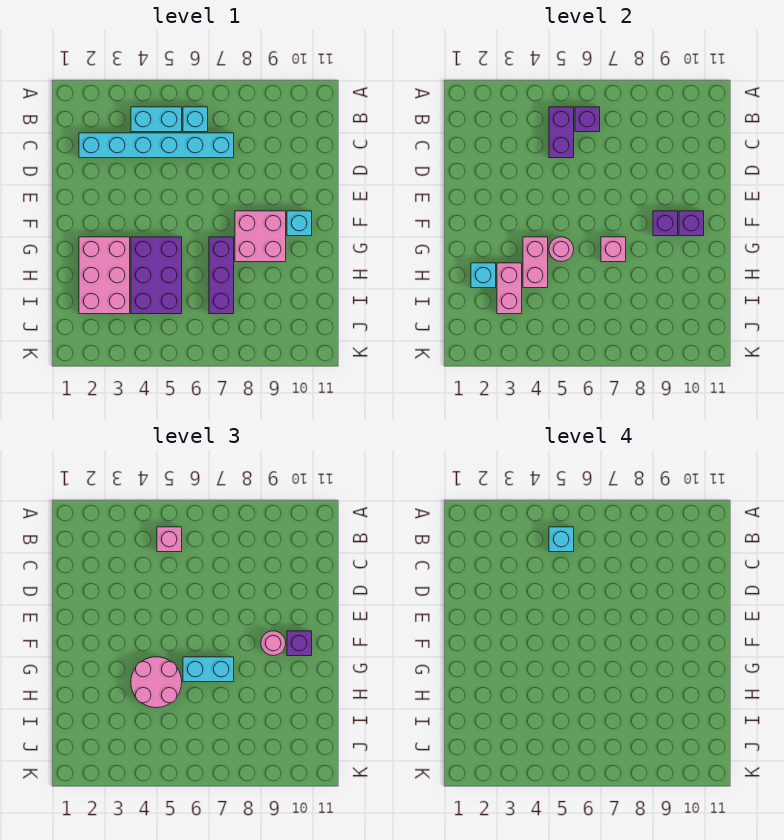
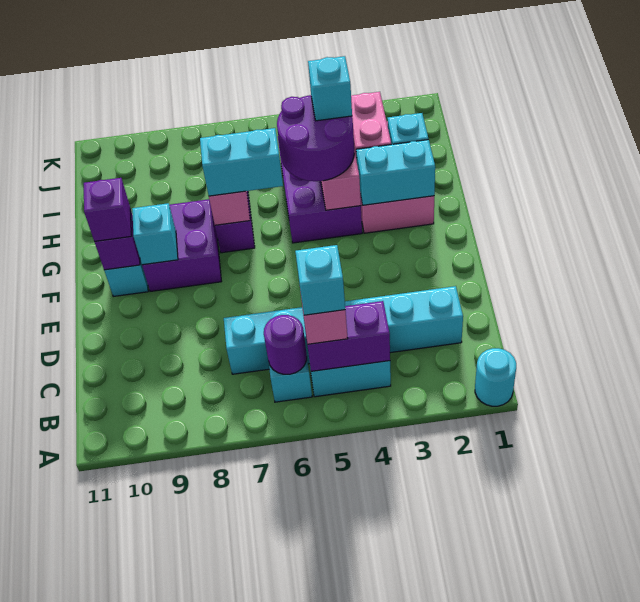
none -> cyan 1x1 round brick [475,348,516,406]
purple 1x2 brick [549,107,574,158] -> purple 1x2 brick turned to [304,301,390,371]
purple 1x1 brick [575,107,600,132] -> purple 1x1 round brick [264,315,307,374]
pink 2x2 brick [235,211,286,262] -> purple 2x2 brick [142,199,222,291]
purple 1x1 brick [653,211,678,236] -> cyan 1x1 brick [132,203,178,265]
pink 1x1 round brick [261,631,286,656] -> none
none -> cyan 1x2 brick [356,140,435,205]
pink 2x2 round brick [131,657,182,708] -> purple 2x2 round brick [277,95,354,181]
pink 1x1 round brick [549,237,574,262] -> none
none -> cyan 1x1 brick [308,56,352,121]

